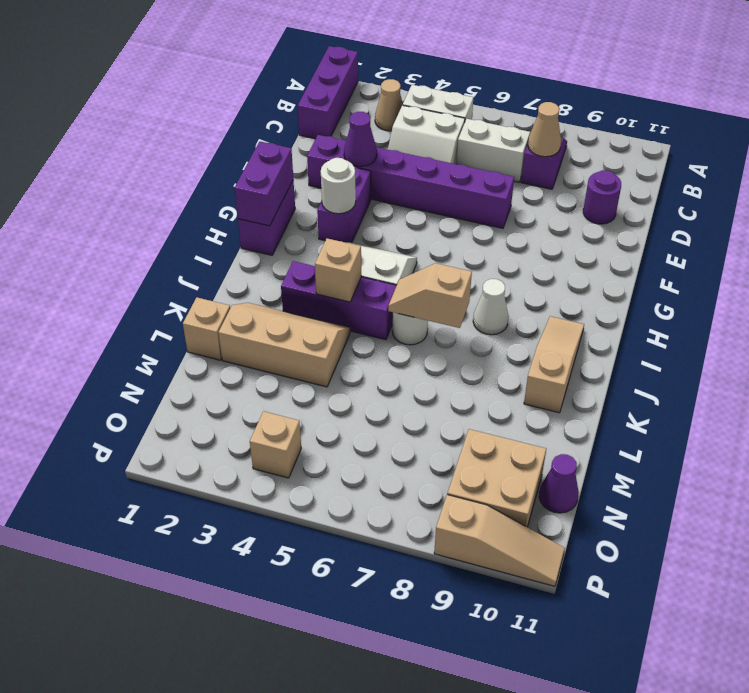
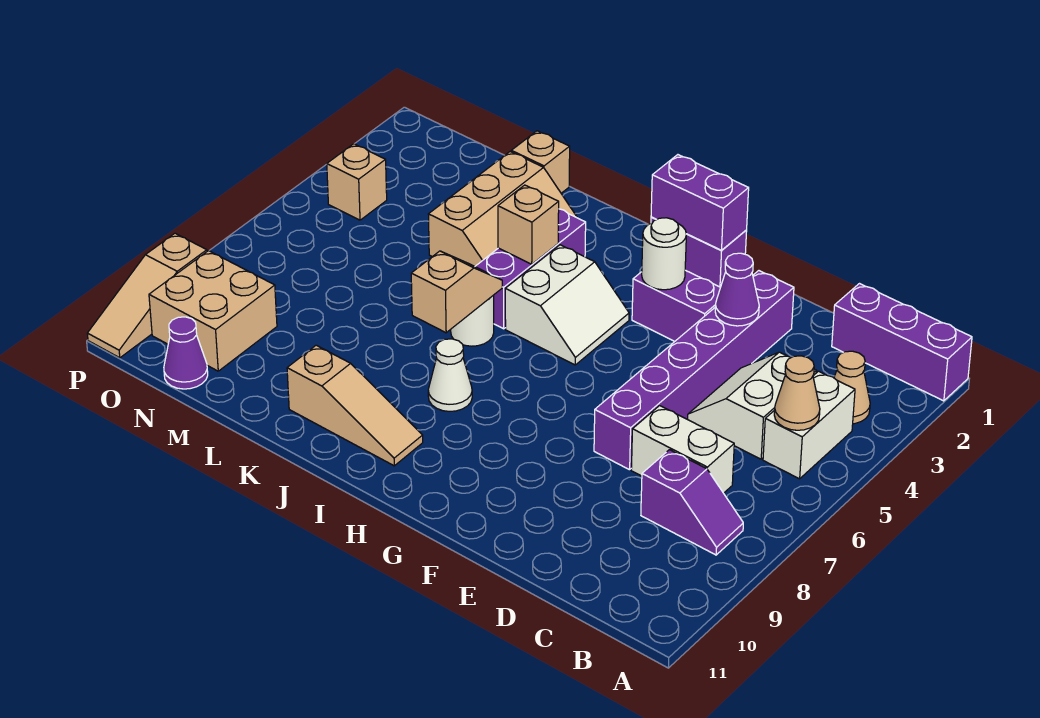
white 1x2 brick [457,119,530,182] -> white 1x2 brick turned to [631,406,734,493]
tan 1x1 cone [528,102,561,157] -> tan 1x1 cone moved to [774,356,820,430]
purple 1x1 round brick [583,170,621,224] -> none

